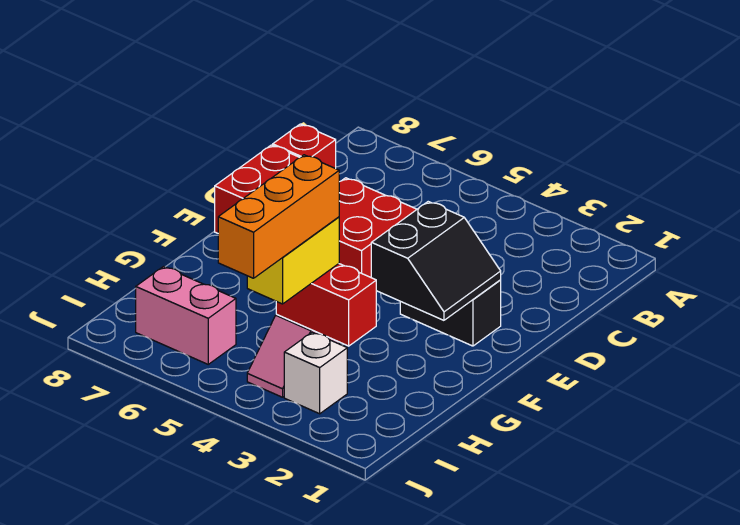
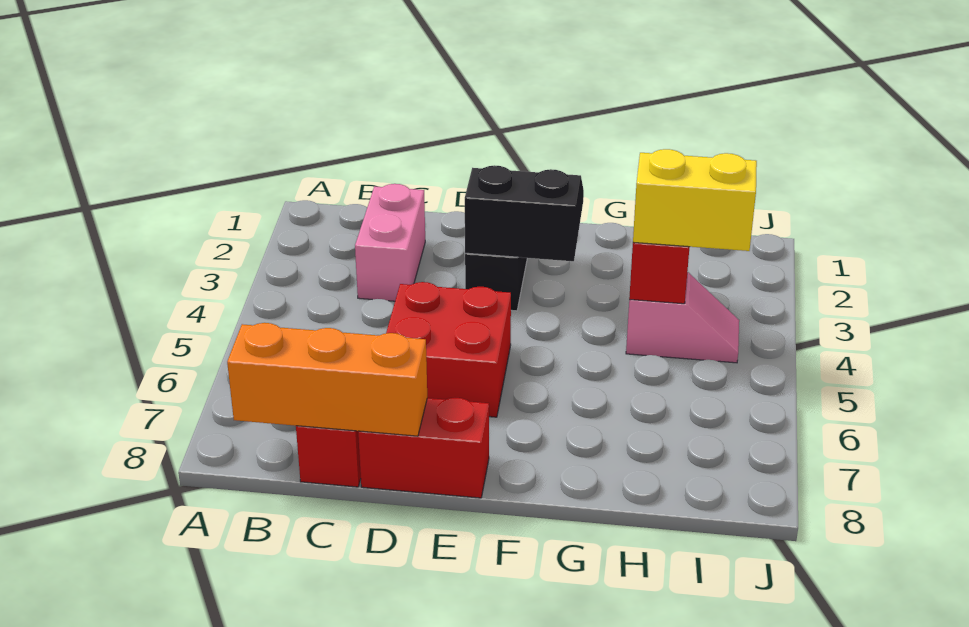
orange 1x3 brick [218,155,339,278] -> orange 1x3 brick moved to [227,323,427,436]
white 1x1 brick [284,332,347,414] -> none
pink 1x2 brick [136,267,236,364] -> pink 1x2 brick moved to [355,184,425,301]

